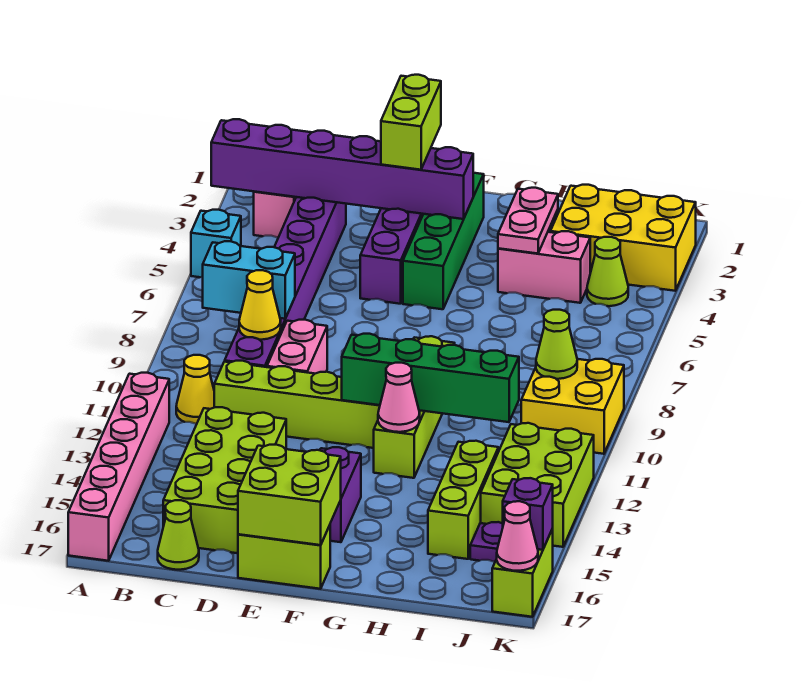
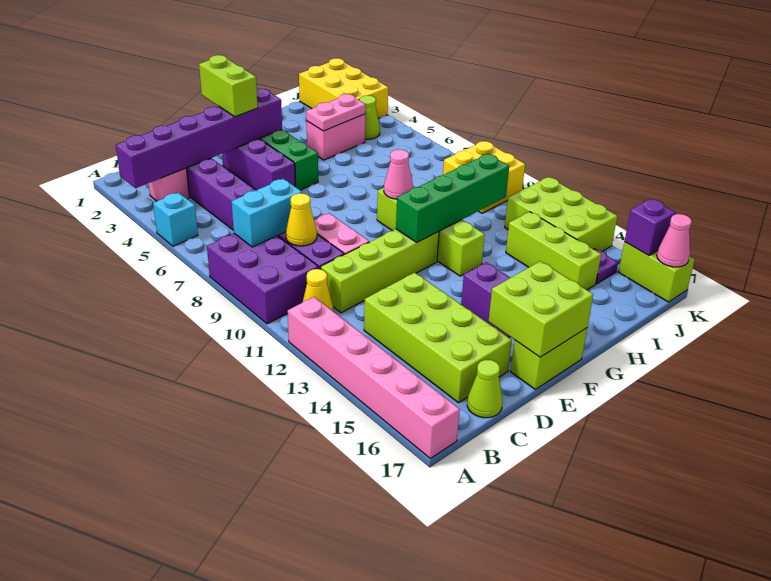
none -> purple 2x3 brick [207,234,318,324]
pink 1x1 cone [378,363,420,432] -> pink 1x1 cone moved to [384,149,413,199]
pink 1x2 plate [498,188,558,254] -> pink 1x2 plate turned to [306,94,366,131]
yellow 2x3 brick [550,185,696,291] -> yellow 2x3 brick turned to [299,58,388,119]
lime 1x1 cone [536,310,577,379] -> none

